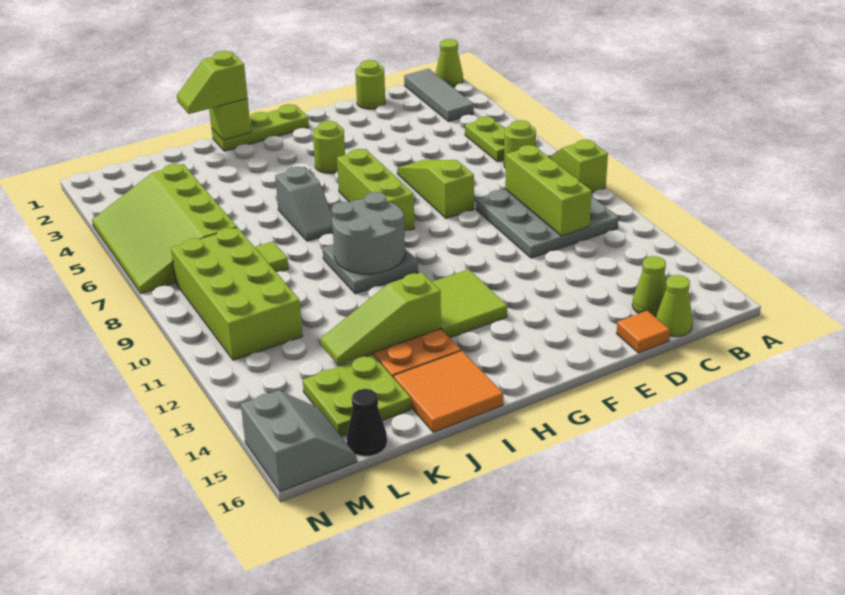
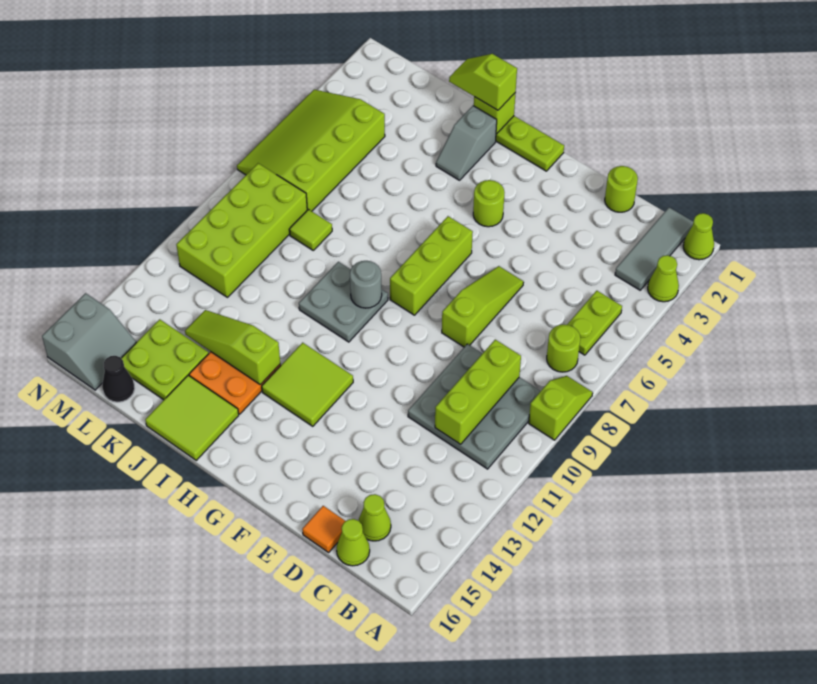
none -> lime 1x1 cone [648,255,679,302]
grey 2x2 round brick [332,192,405,274] -> grey 1x1 round brick [350,261,382,308]
grey 1x2 slope [275,167,333,241] -> grey 1x2 slope moved to [436,106,497,180]
orange 2x2 tile [394,351,503,432] -> lime 2x2 tile [145,375,239,460]

